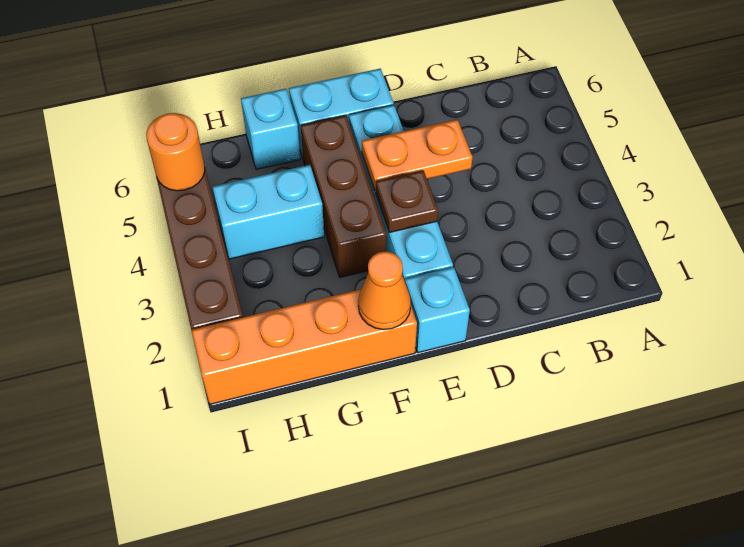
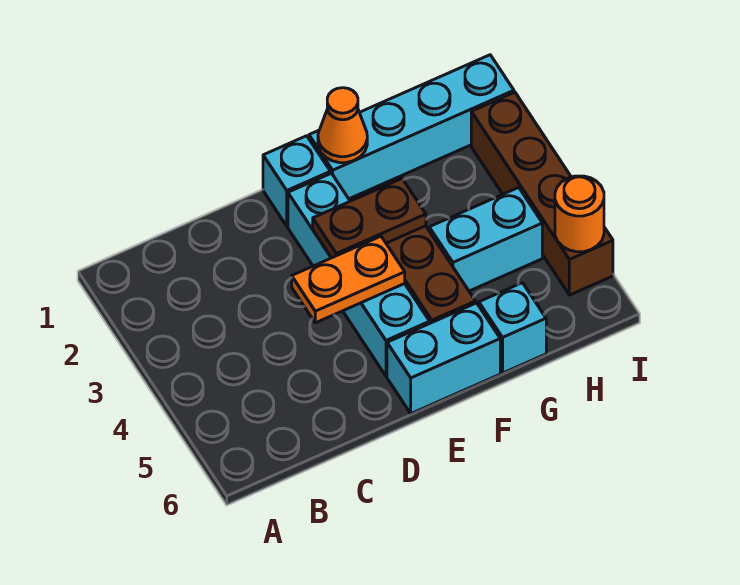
brown 1x1 plate [376,170,438,233] -> brown 1x2 plate [313,179,426,258]
orange 1x4 brick [191,289,417,404] -> cyan 1x4 brick [309,55,514,199]

